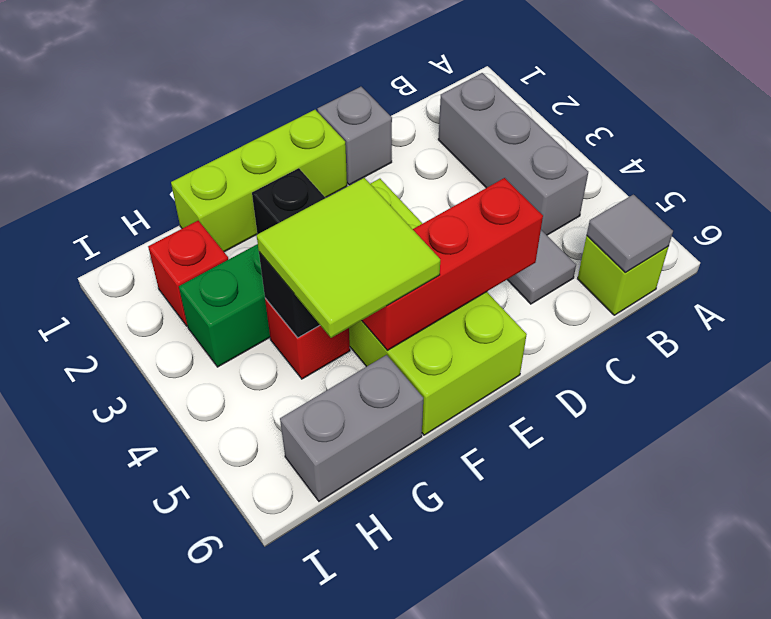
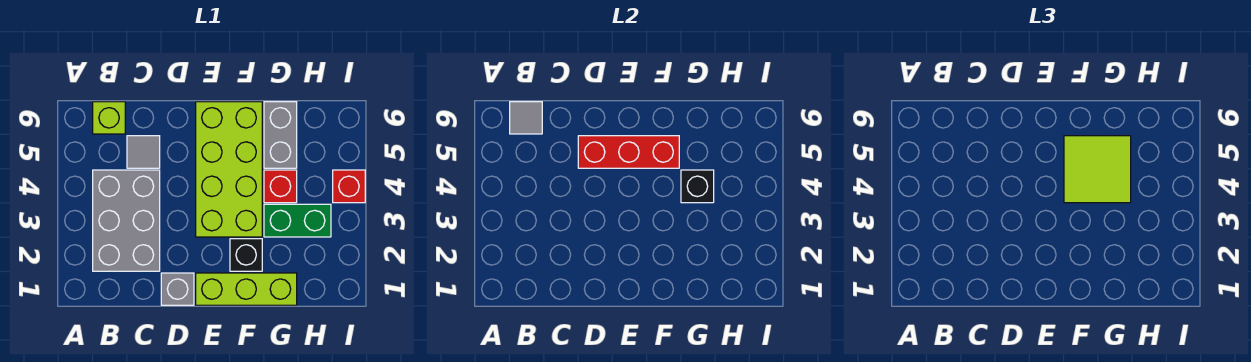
grey 1x3 brick [438,73,588,235] -> grey 2x3 brick [93,170,160,271]
grey 1x2 brick [280,355,423,501] -> grey 1x2 brick turned to [264,102,297,168]
red 1x1 brick [148,221,228,326] -> red 1x1 brick moved to [333,170,365,203]

